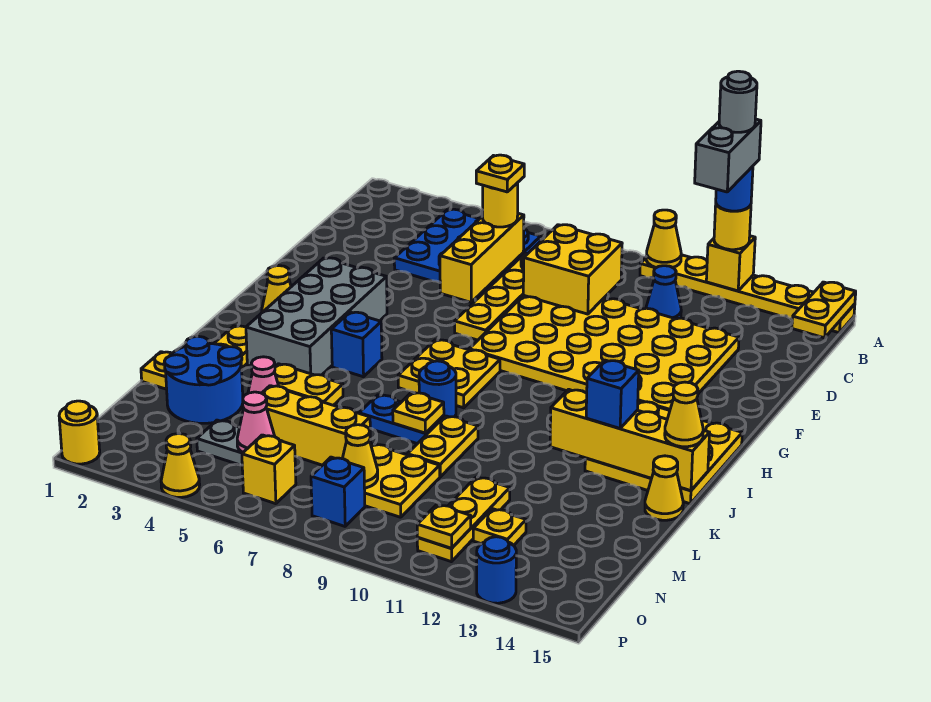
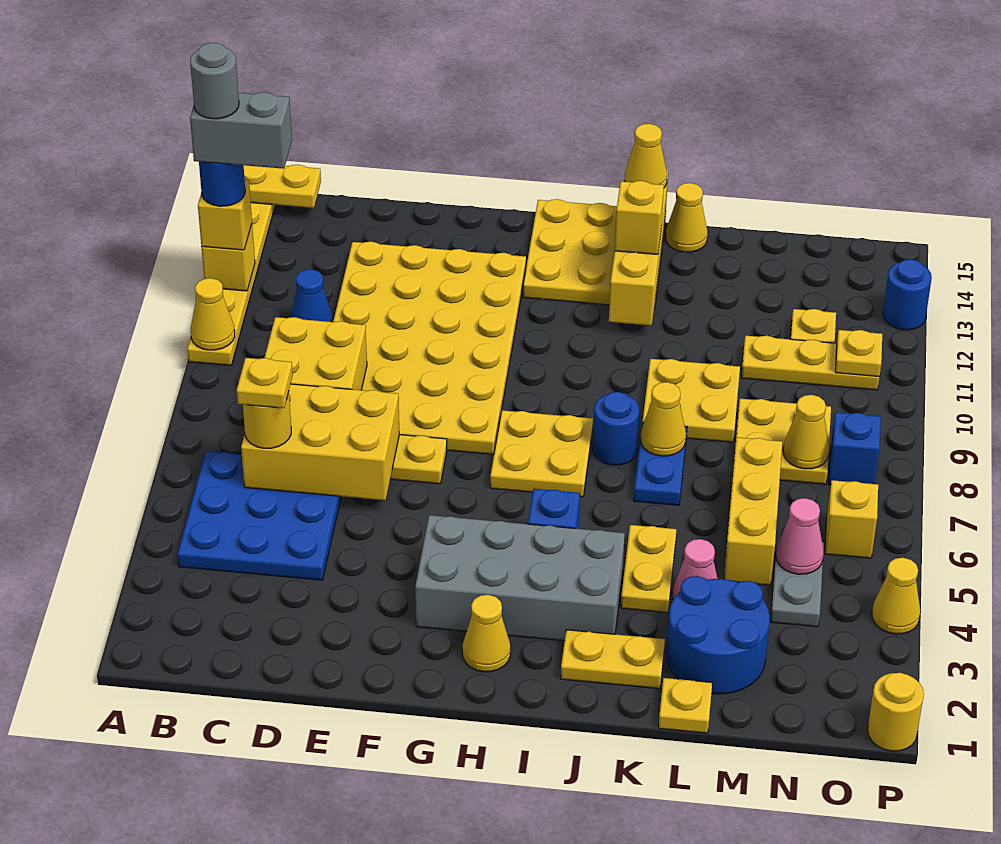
yellow 1x1 round brick [714,204,751,250] -> yellow 1x1 brick [198,180,252,250]
yellow 1x3 brick [440,213,524,302] -> yellow 2x3 brick [241,384,399,500]
blue 1x1 brick [586,360,639,428] -> yellow 1x1 brick [615,181,664,254]
yellow 1x1 plate [393,392,444,433] -> yellow 1x1 cone [640,382,686,456]
yellow 1x2 plate [407,416,478,477] -> yellow 2x2 plate [642,359,740,442]

